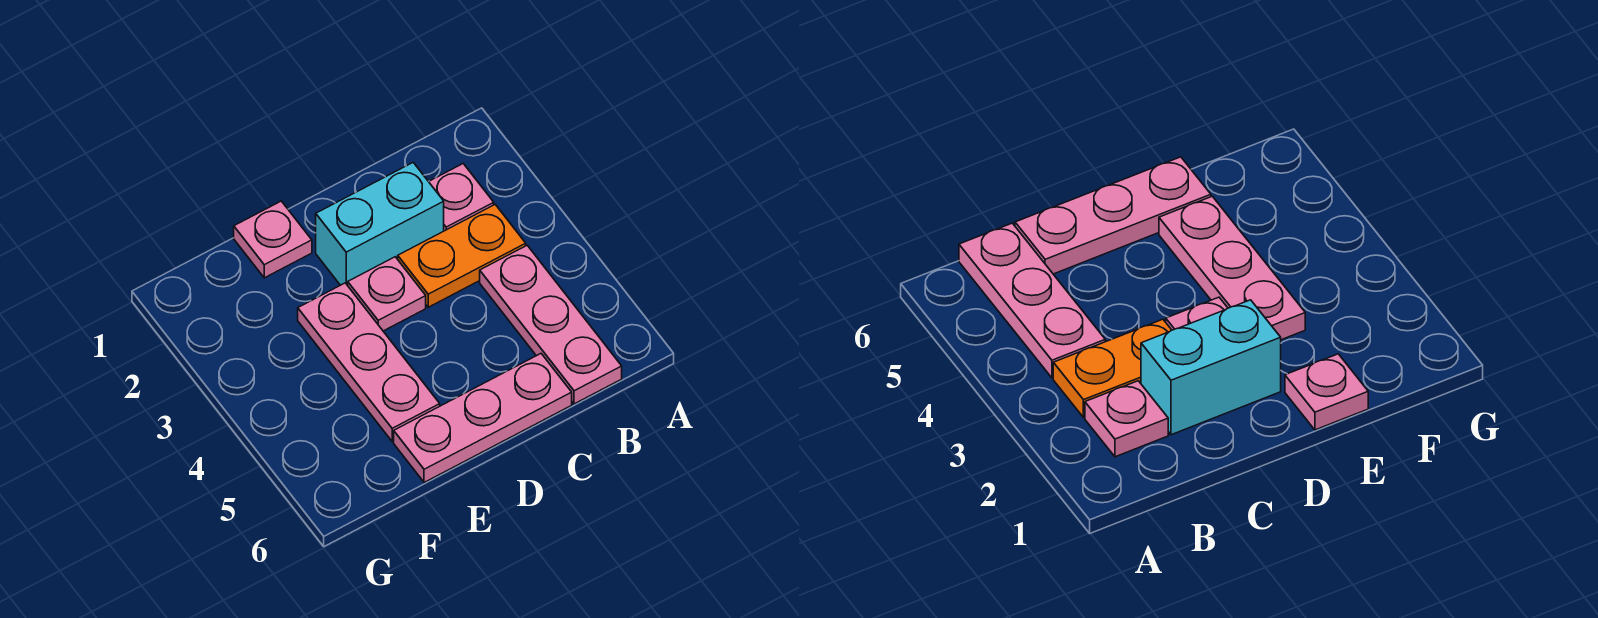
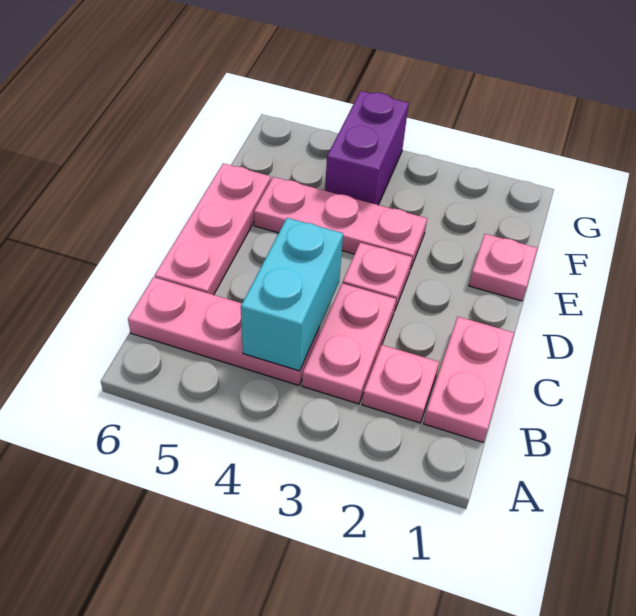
none -> pink 1x2 plate [424,317,514,442]
orange 1x2 plate [398,205,526,307] -> pink 1x2 plate [302,283,396,404]
cyan 1x2 brick [316,163,444,285] -> cyan 1x2 brick moved to [241,218,343,371]
none -> purple 1x2 brick [325,91,409,205]

